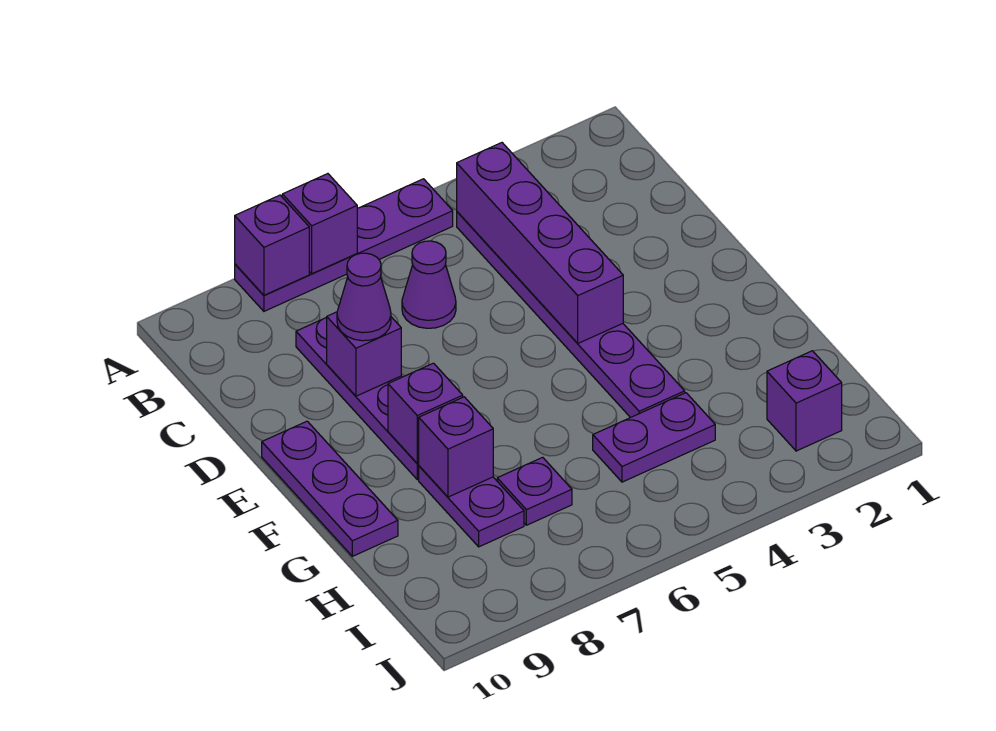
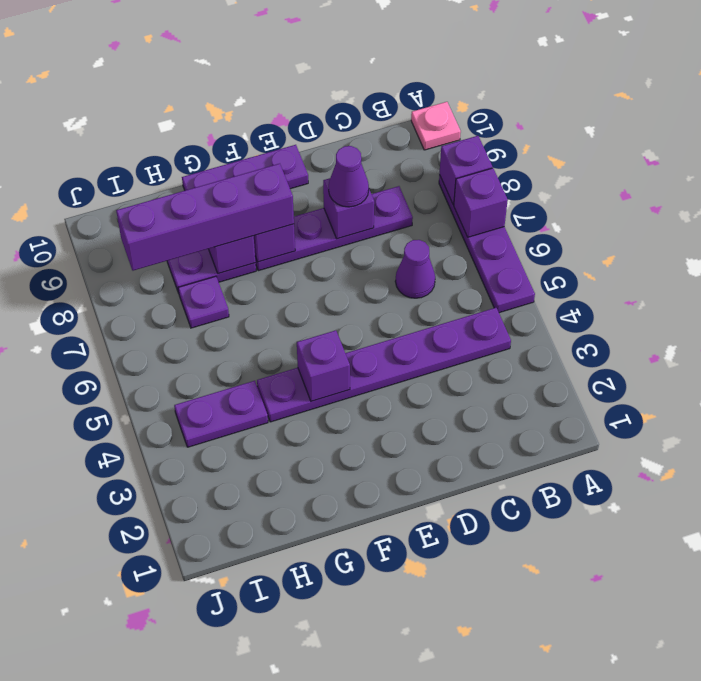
none -> pink 1x1 plate [411,102,461,150]
purple 1x4 brick [457,143,623,343] -> purple 1x4 brick moved to [116,164,294,271]
purple 1x2 plate [593,393,715,482] -> purple 1x2 plate turned to [174,381,268,447]
purple 1x1 brick [767,351,842,451] -> purple 1x1 brick moved to [297,330,350,401]

